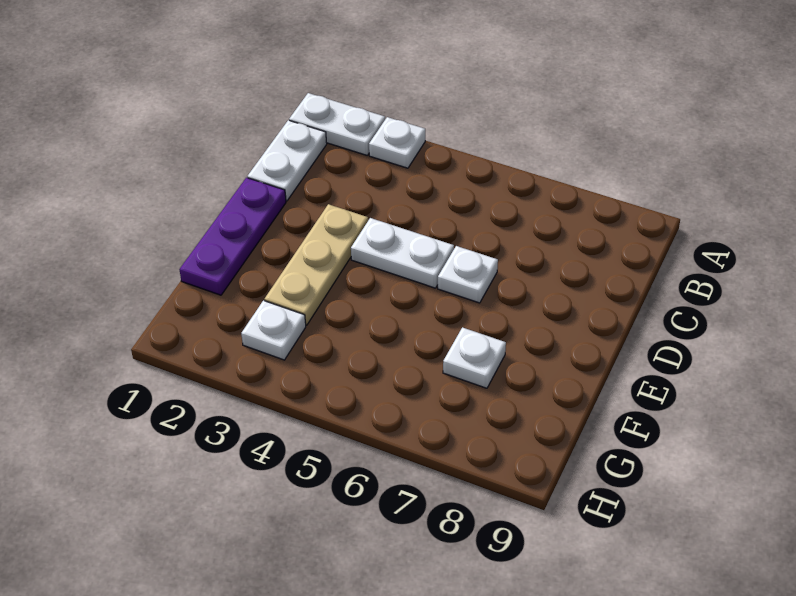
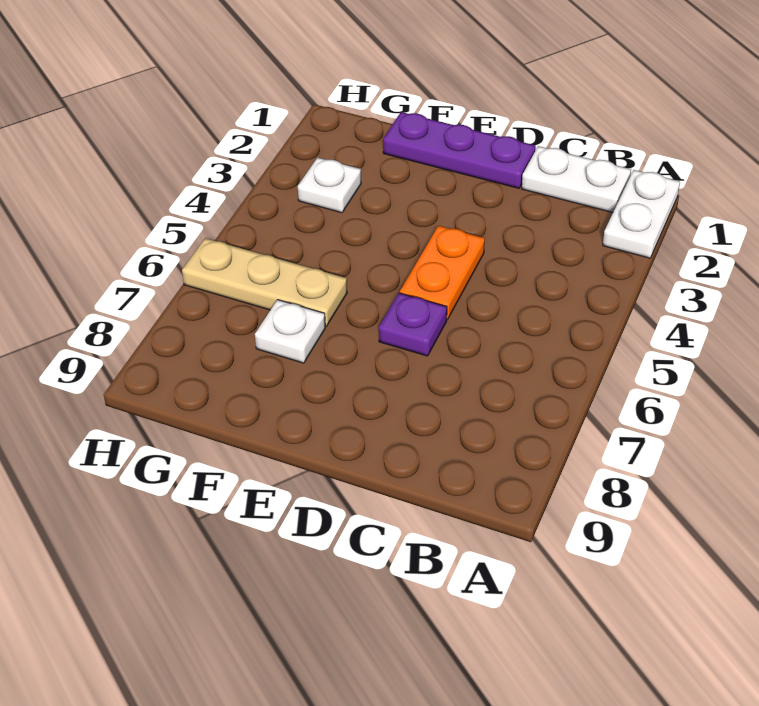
white 1x1 plate [369,117,425,168] -> none
tan 1x3 plate [264,204,368,325] -> tan 1x3 plate moved to [182,238,347,326]
white 1x2 plate [351,218,454,288] -> orange 1x2 plate [400,226,485,320]
white 1x1 plate [438,246,498,303] -> purple 1x1 plate [379,293,447,356]

